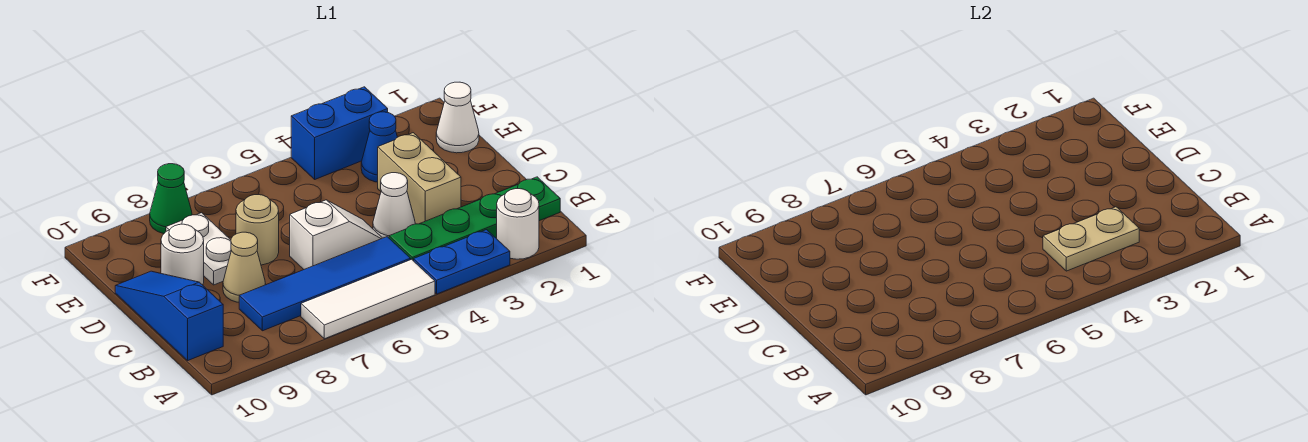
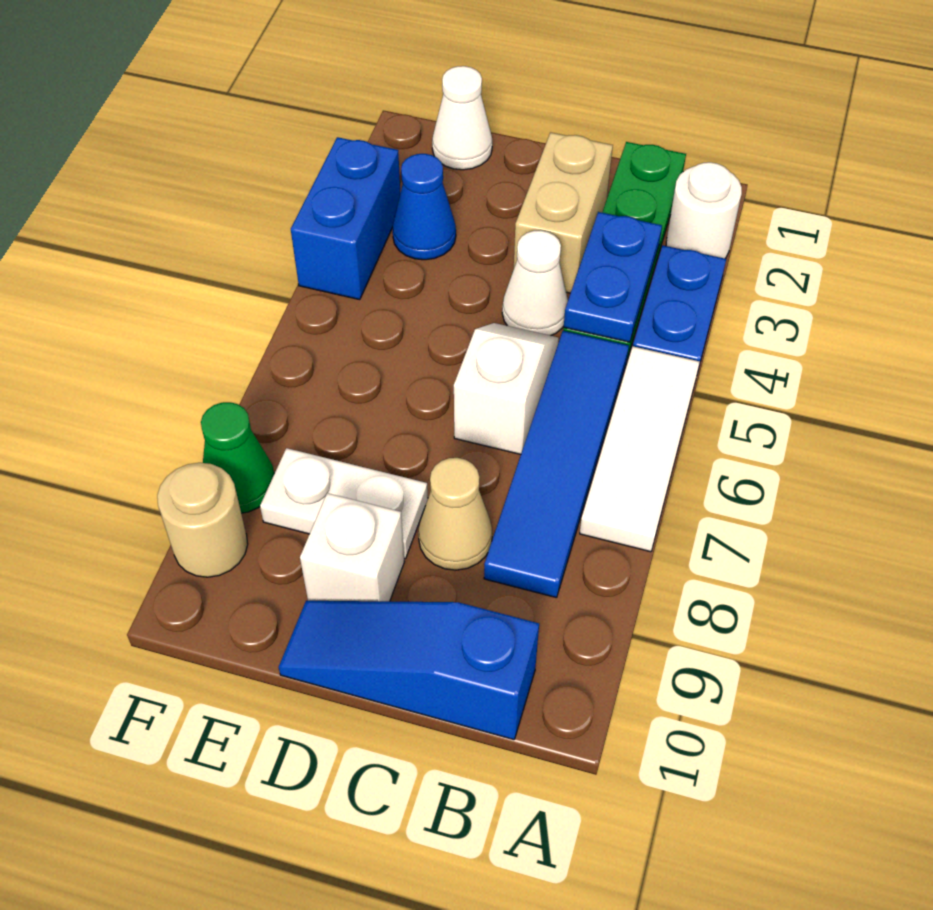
tan 1x2 plate [1043,207,1139,271] -> blue 1x2 plate [564,212,662,342]
tan 1x2 brick [378,133,461,224] -> tan 1x2 brick turned to [514,132,613,293]
tan 1x1 round brick [236,195,279,265] -> tan 1x1 round brick moved to [157,463,248,577]
white 1x1 round brick [161,224,204,285] -> white 1x1 brick [300,493,404,601]

